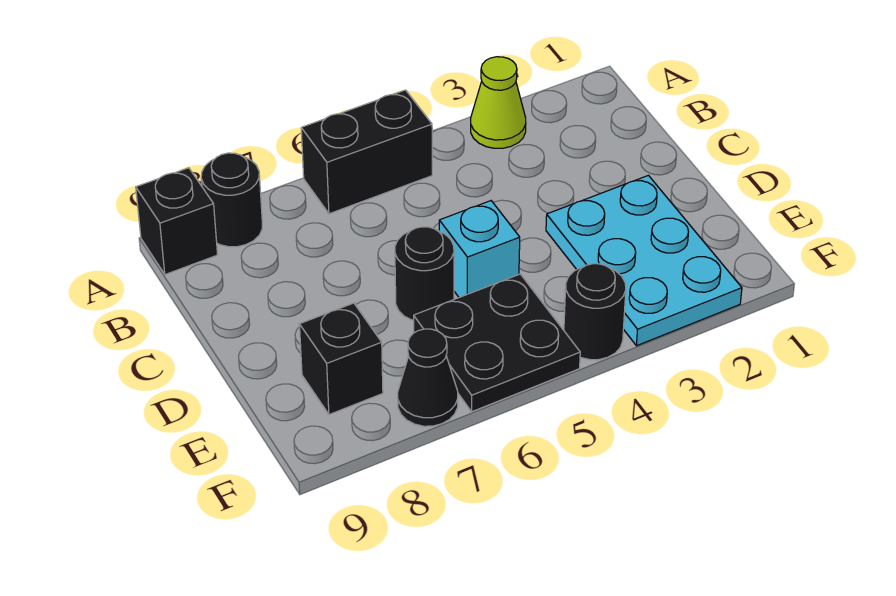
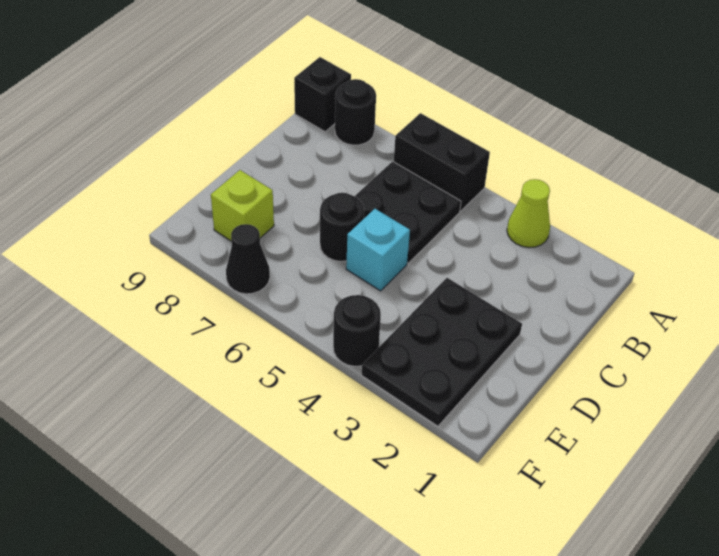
cyan 2x3 plate [546,175,742,346] -> black 2x3 plate [362,278,522,426]
black 2x2 plate [414,274,580,412] -> black 2x2 plate moved to [355,161,461,263]
black 1x1 brick [299,303,383,415] -> lime 1x1 brick [211,170,274,241]

